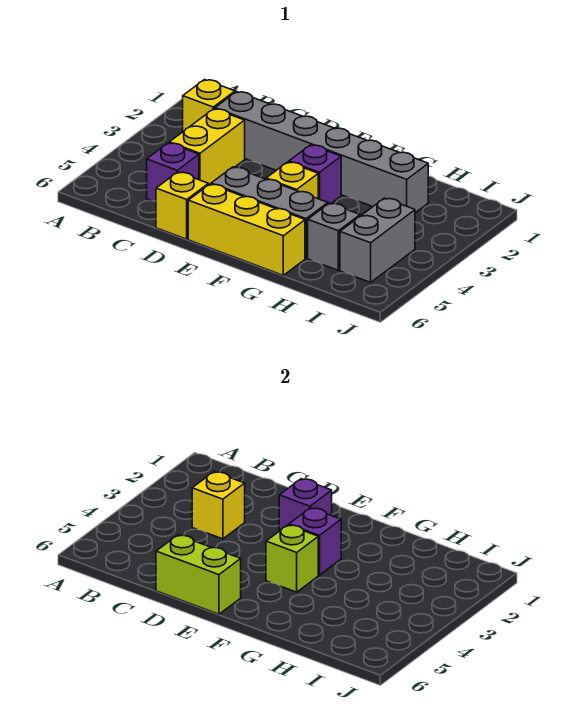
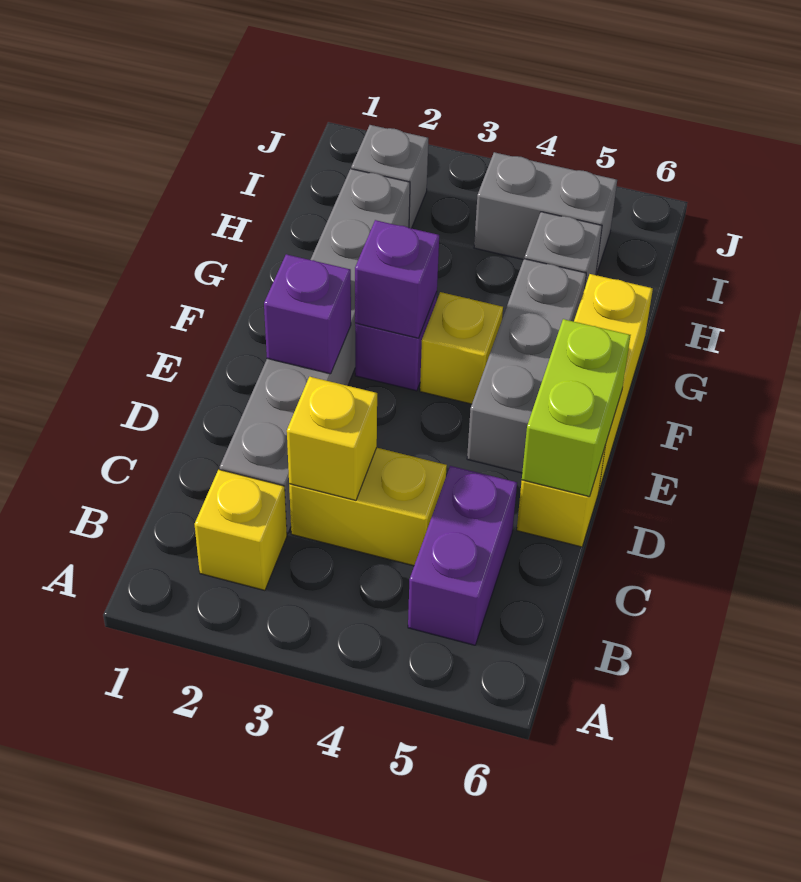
purple 1x1 brick [147,143,199,201] -> purple 1x2 brick [408,466,517,645]
lime 1x1 brick [266,525,318,592] -> none
none -> grey 1x1 brick [351,125,428,228]

